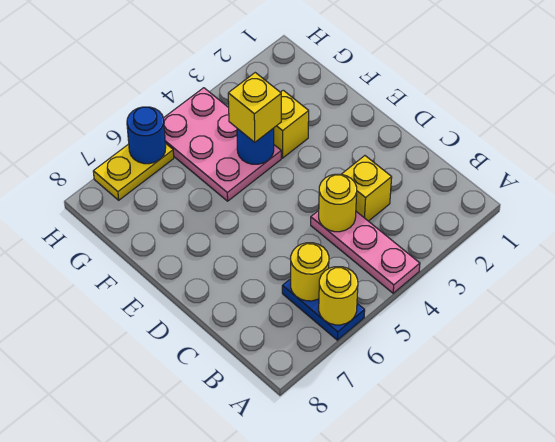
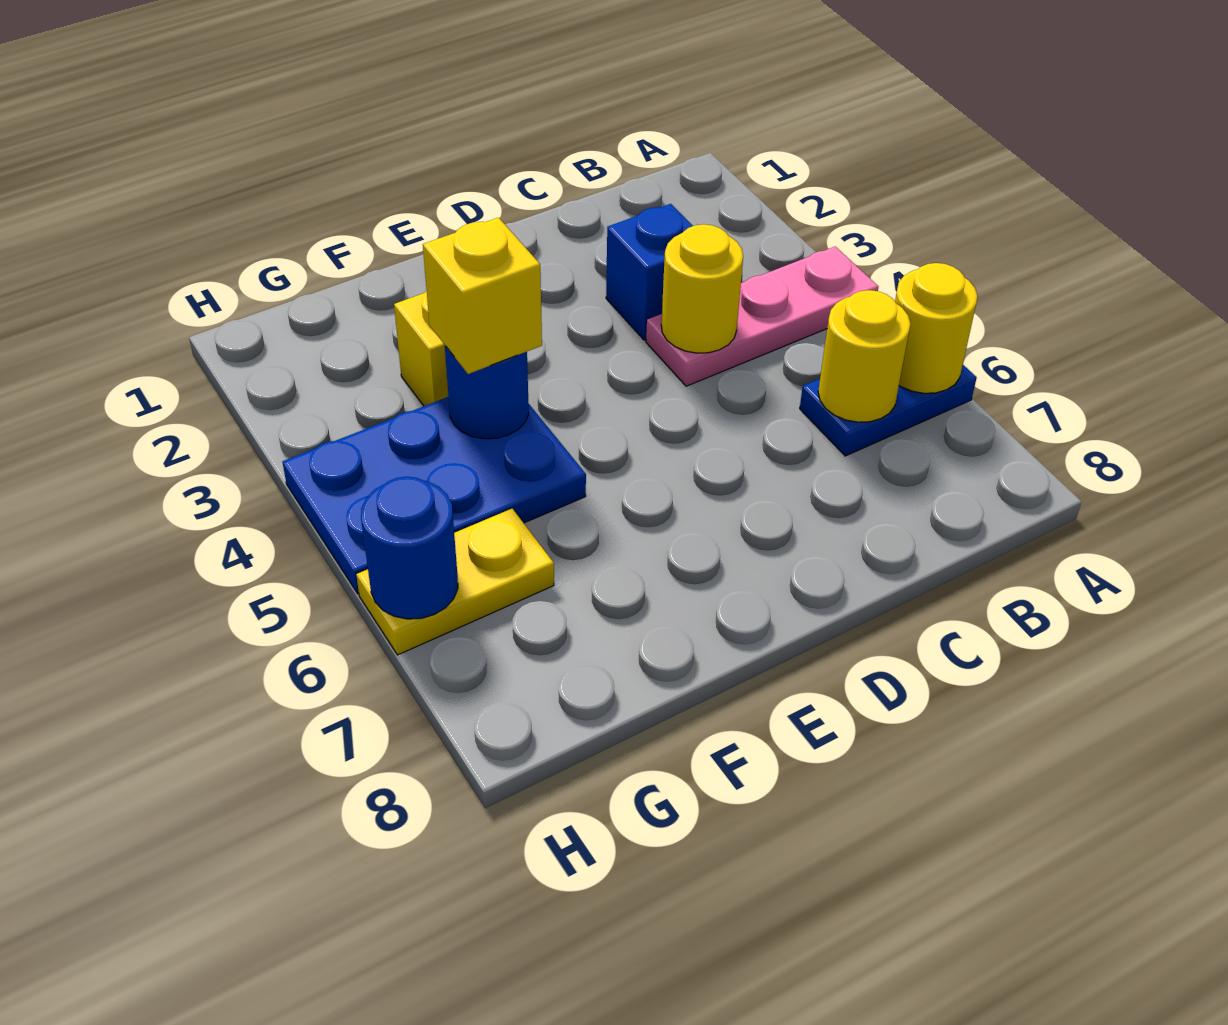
yellow 1x1 brick [342,156,392,221] -> blue 1x1 brick [606,204,693,340]
pink 2x3 plate [164,88,281,201] -> blue 2x3 plate [283,397,586,594]
yellow 1x2 plate [93,143,174,200] -> yellow 1x2 plate turned to [356,509,554,655]

